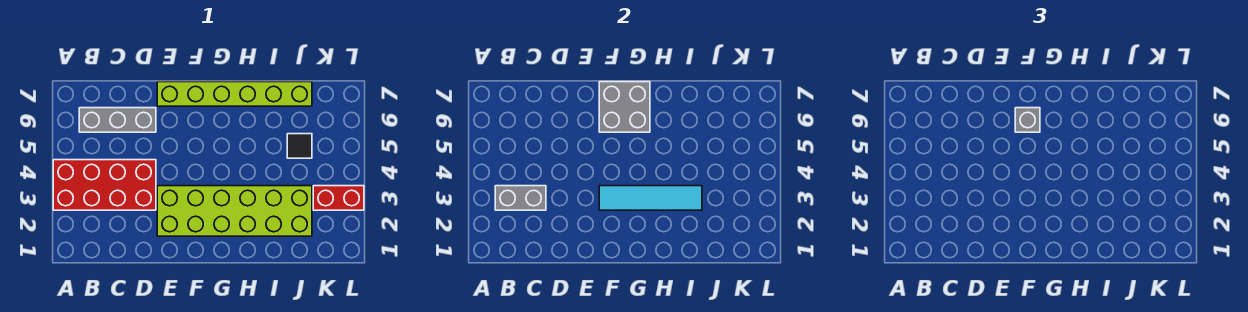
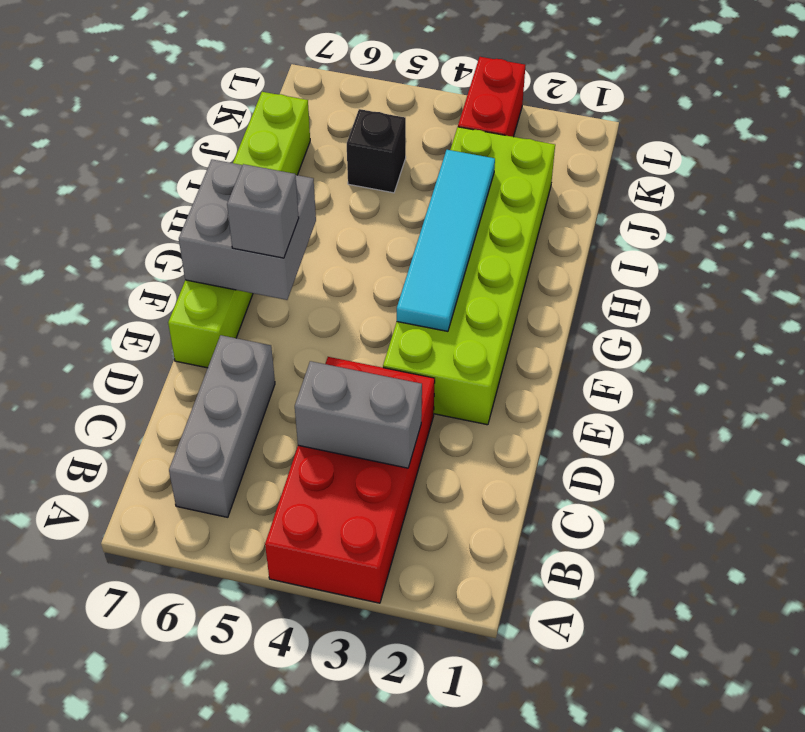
grey 1x2 brick [495,186,546,210] -> grey 1x2 brick turned to [295,361,422,468]
black 1x1 tile [287,134,312,158] -> black 1x1 brick [347,109,406,193]

